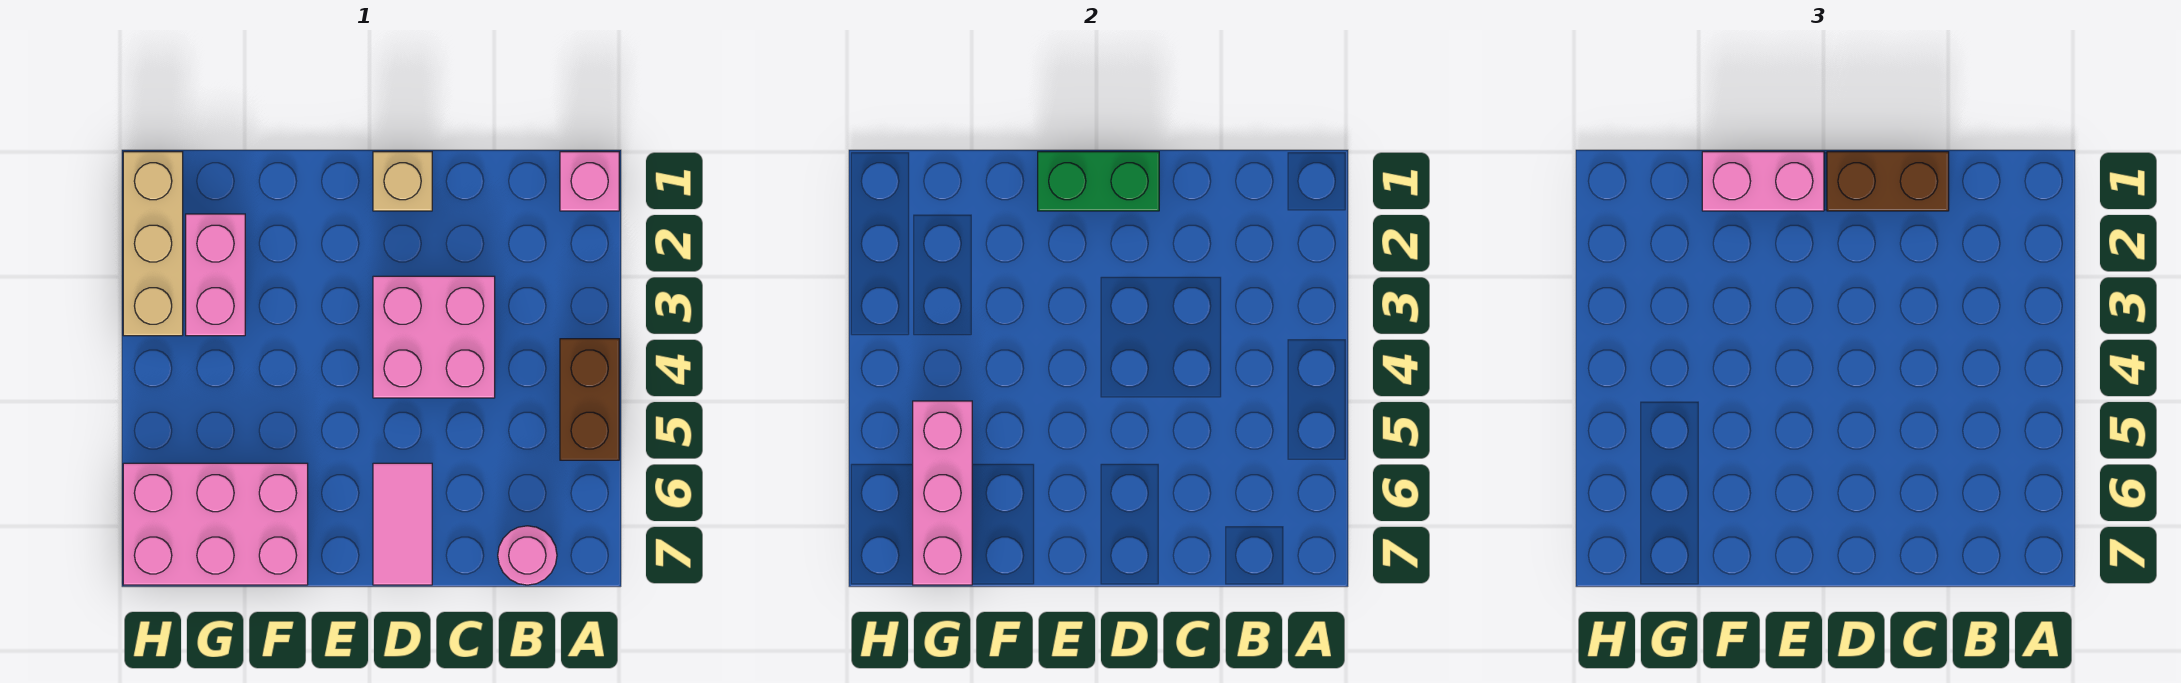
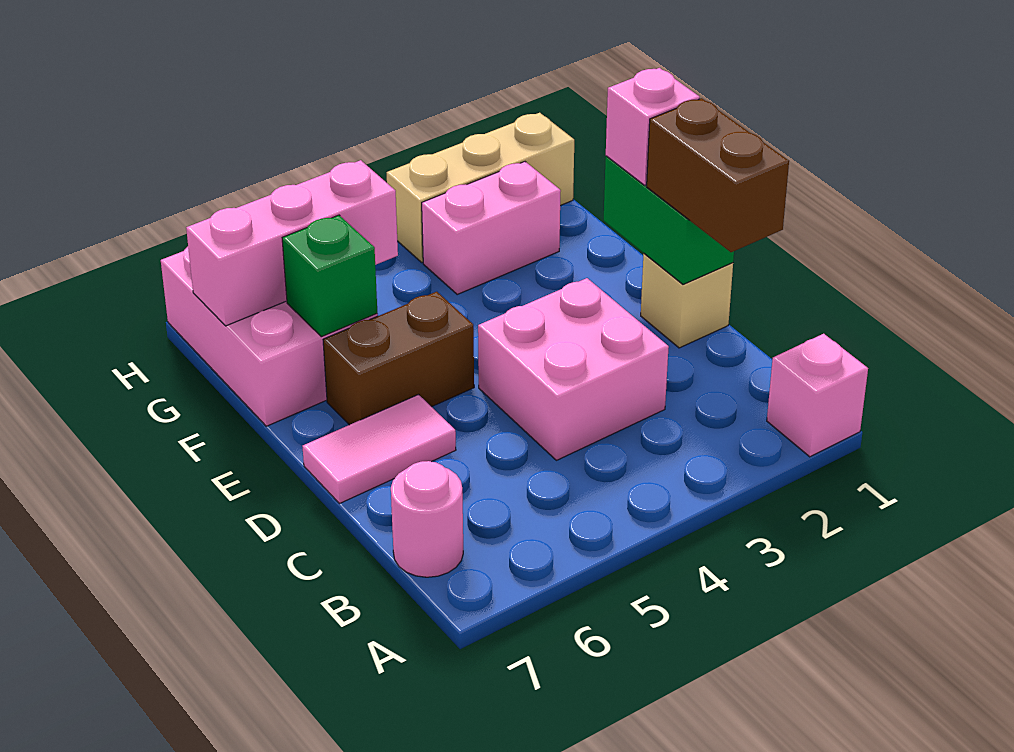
brown 1x2 brick [560,339,619,460] -> brown 1x2 brick moved to [323,292,474,425]
pink 1x2 brick [1702,152,1824,211] -> pink 1x1 brick [606,68,700,185]
none -> green 1x1 brick [282,215,377,337]

